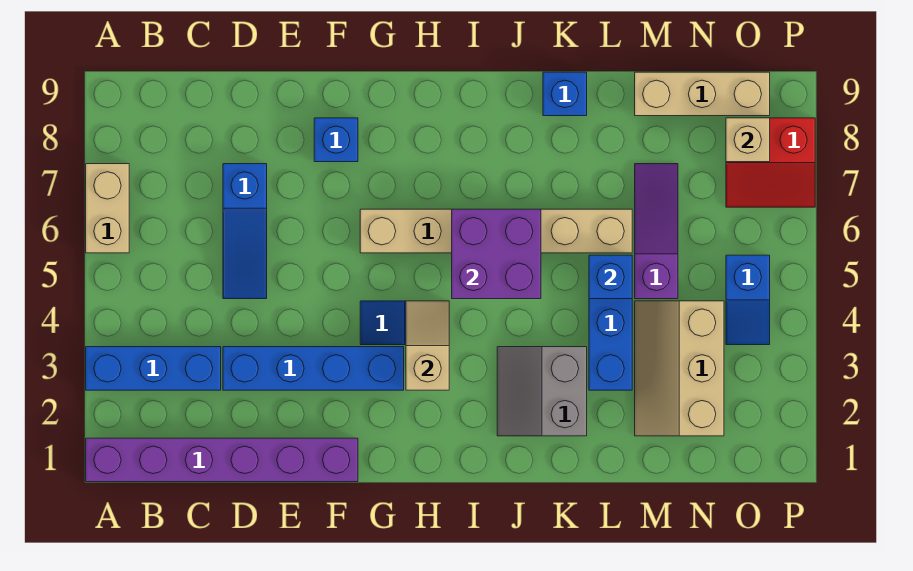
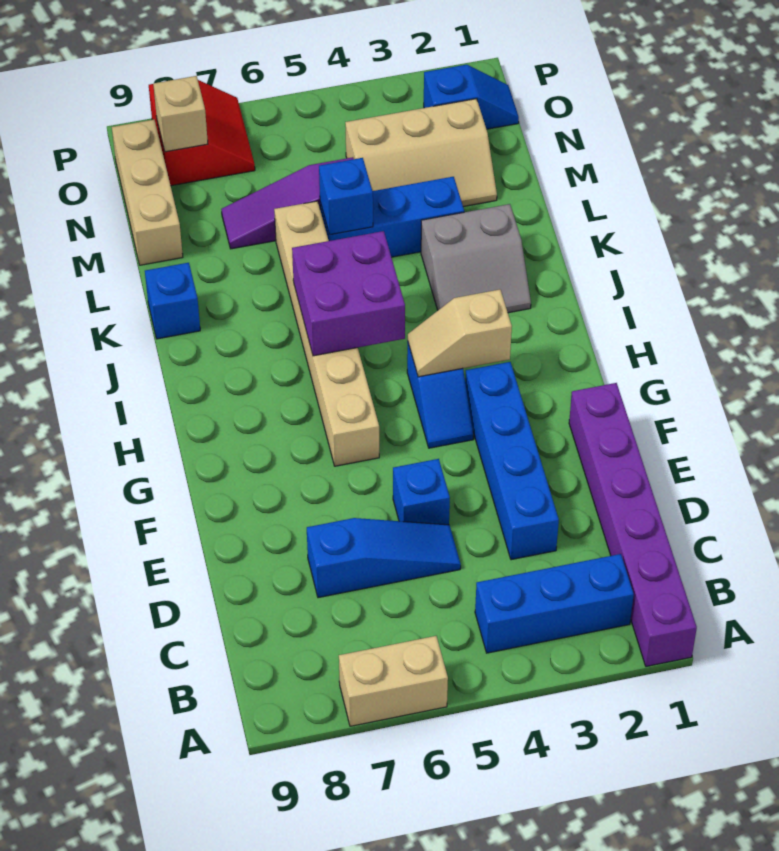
blue 1x3 brick [86,347,221,390] -> blue 1x3 brick turned to [475,554,634,653]
blue 1x1 brick [314,118,358,162] -> blue 1x1 brick moved to [393,459,450,525]
blue 1x2 slope [726,255,770,345] -> blue 1x2 slope moved to [424,65,519,129]

